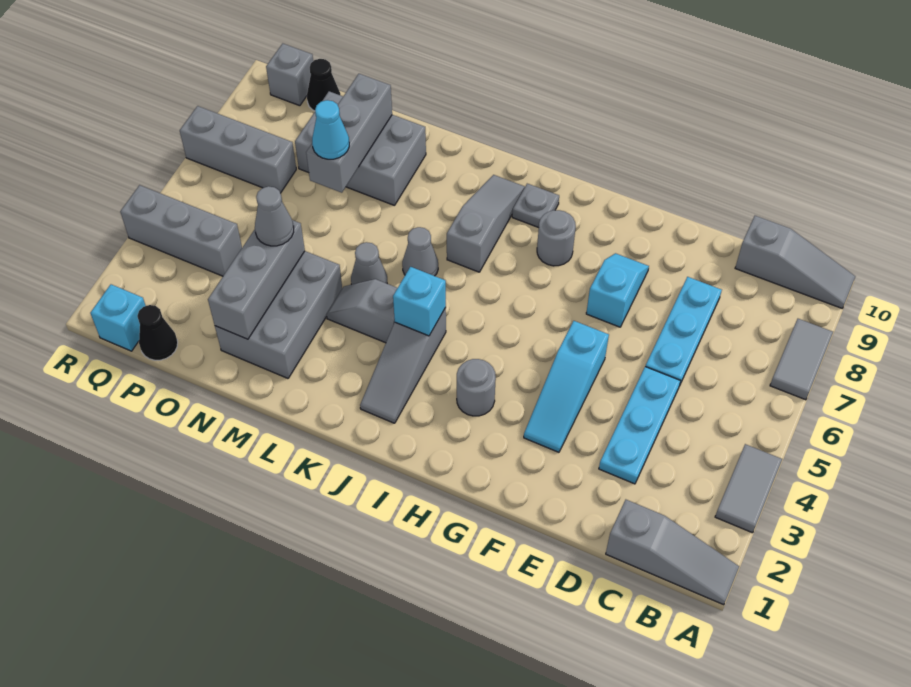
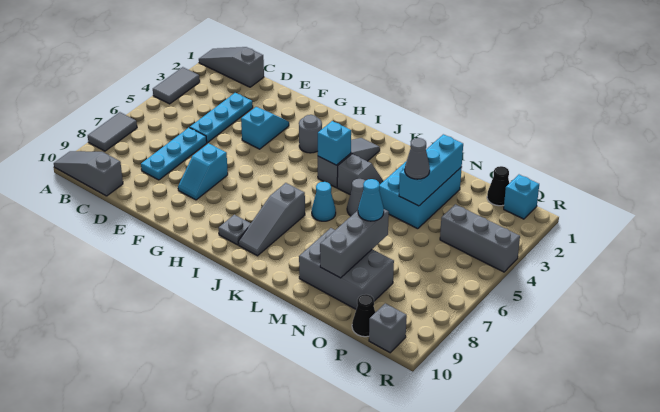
cyan 1x3 slope [524,321,609,452] -> cyan 1x2 slope [241,107,289,149]
grey 1x1 round brick [537,210,576,266] -> none
grey 1x1 cone [402,227,438,276] -> cyan 1x1 cone [312,182,336,221]
grey 2x3 brick [215,251,342,378] -> cyan 2x3 brick [379,162,462,229]
grey 1x3 brick [208,220,305,339] -> cyan 1x3 brick [399,134,463,206]
grey 1x3 brick [180,106,296,193] -> none

